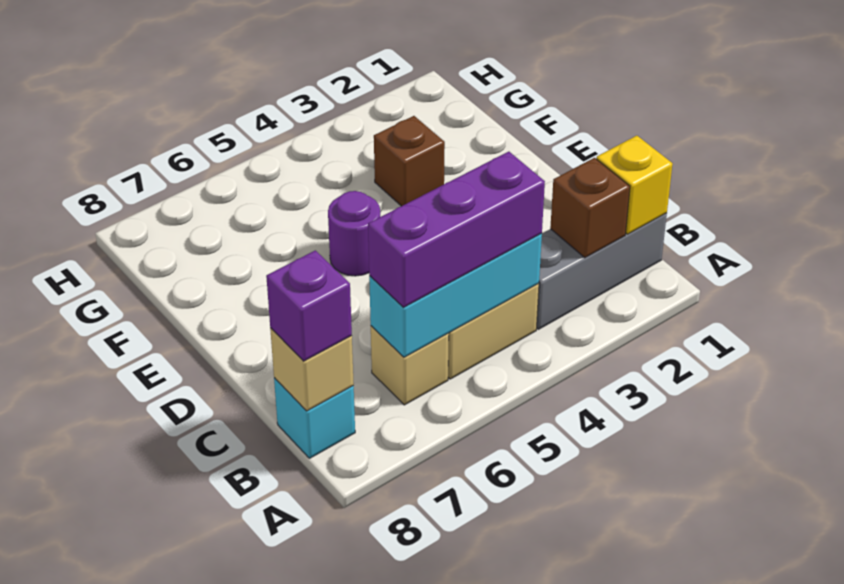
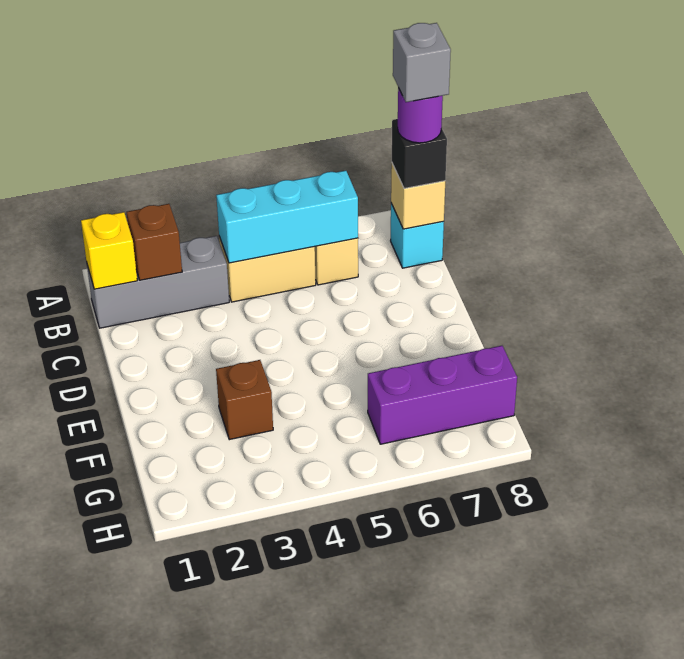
purple 1x3 brick [368,152,545,307] -> purple 1x3 brick moved to [368,346,517,444]
purple 1x1 brick [266,250,352,361] -> black 1x1 brick [392,119,447,188]
none -> grey 1x1 brick [393,23,451,102]
purple 1x1 round brick [328,191,380,276] -> purple 1x1 round brick moved to [398,88,443,143]

